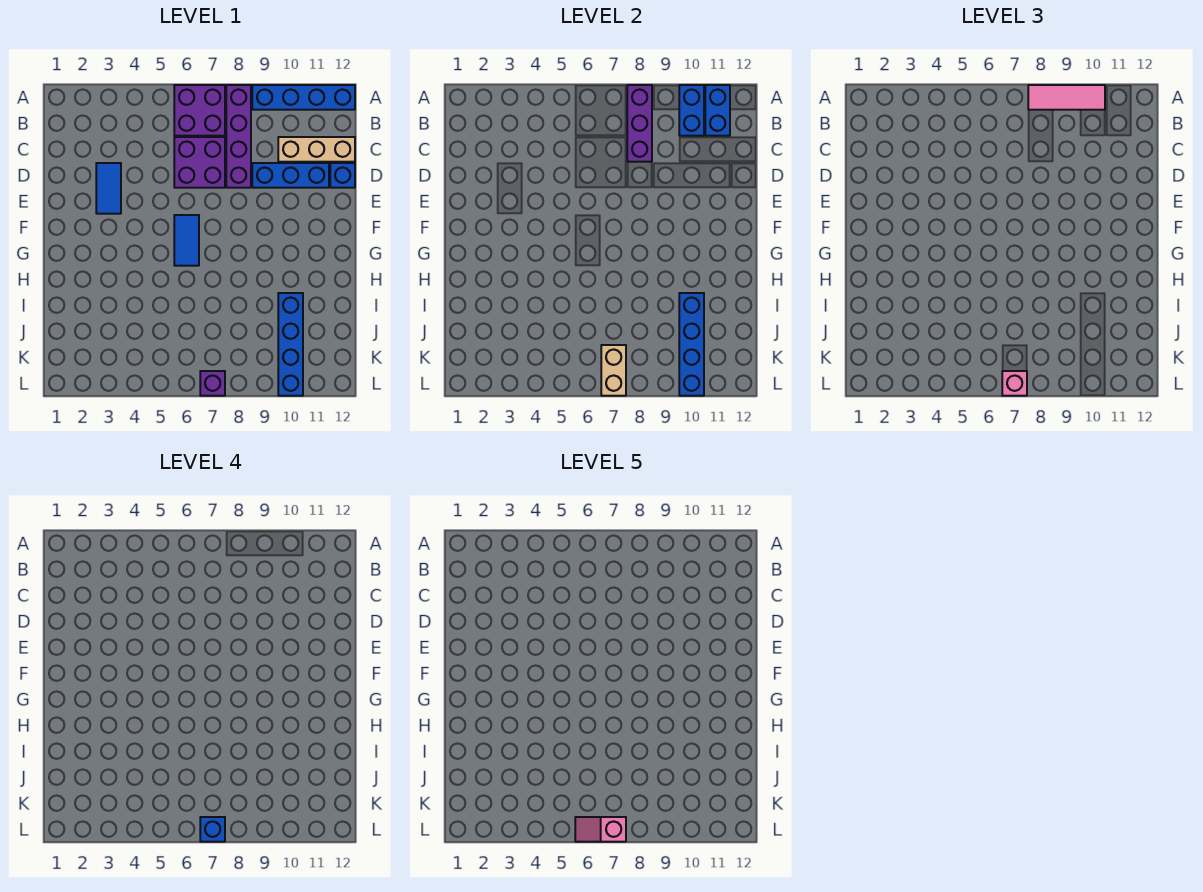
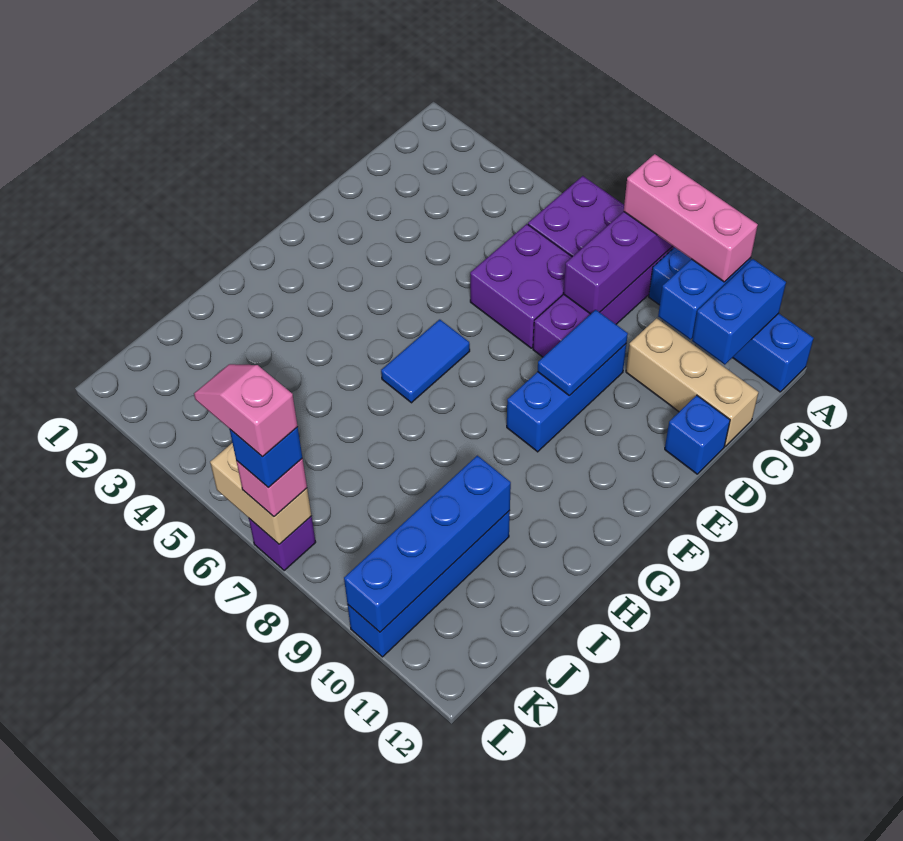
pink 1x3 tile [1028,85,1105,110] -> pink 1x3 brick [624,154,758,282]
blue 1x2 tile [96,163,121,214] -> blue 1x2 tile moved to [538,310,628,396]
blue 1x3 brick [252,163,329,188] -> blue 1x3 brick turned to [507,344,626,452]
tan 1x2 brick [601,345,626,396] -> tan 1x2 brick turned to [210,443,311,544]

